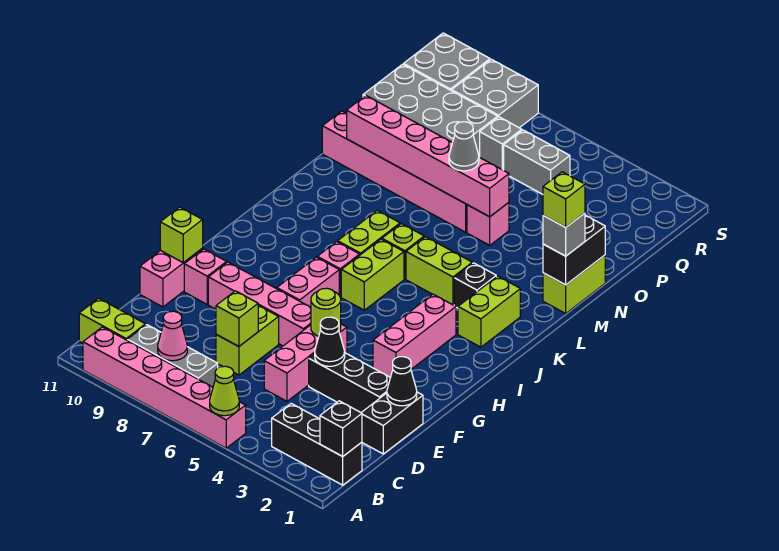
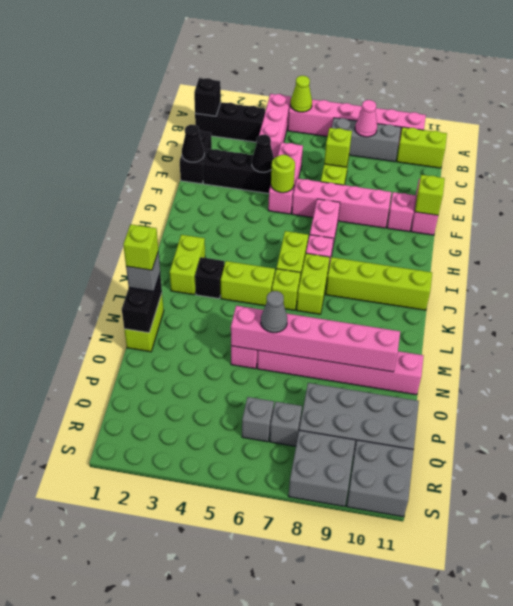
pink 1x3 brick [373,294,456,377] -> pink 1x3 brick moved to [259,94,291,158]
none -> lime 1x4 brick [326,257,432,310]
grey 1x2 brick [504,130,570,194] -> grey 1x1 brick [242,397,274,442]

